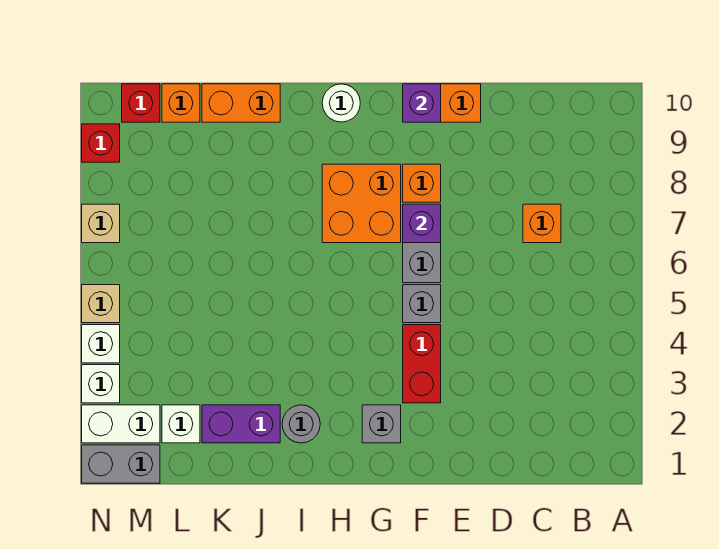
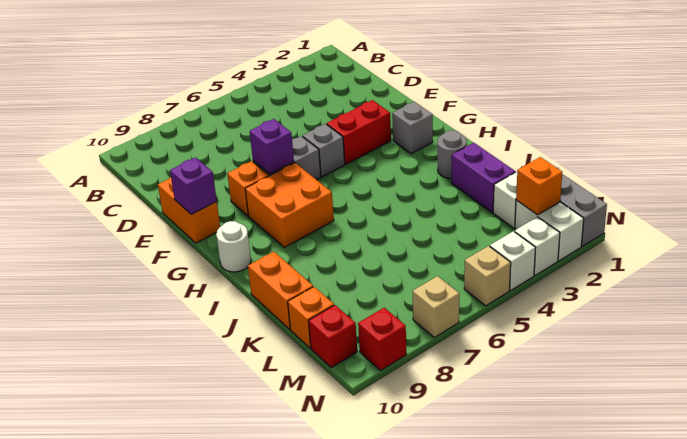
orange 1x1 brick [523,204,561,243] -> orange 1x1 brick moved to [516,157,562,215]

